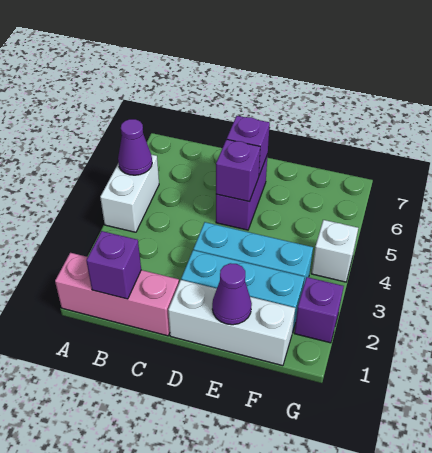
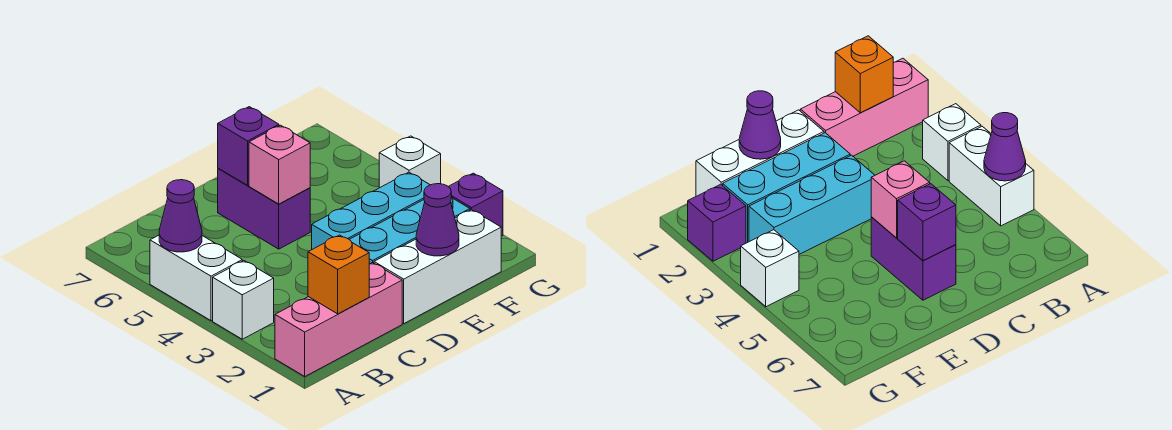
none -> white 1x1 brick [213,261,274,339]
purple 1x1 brick [86,231,141,299] -> orange 1x1 brick [308,235,369,314]
purple 1x1 brick [216,139,260,202] -> pink 1x1 brick [249,125,310,204]

